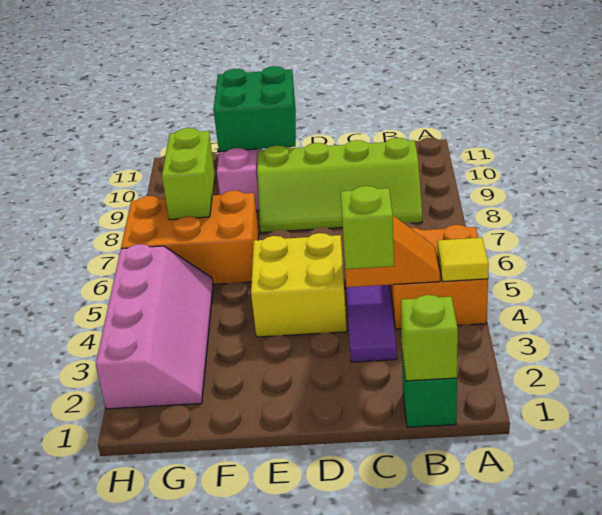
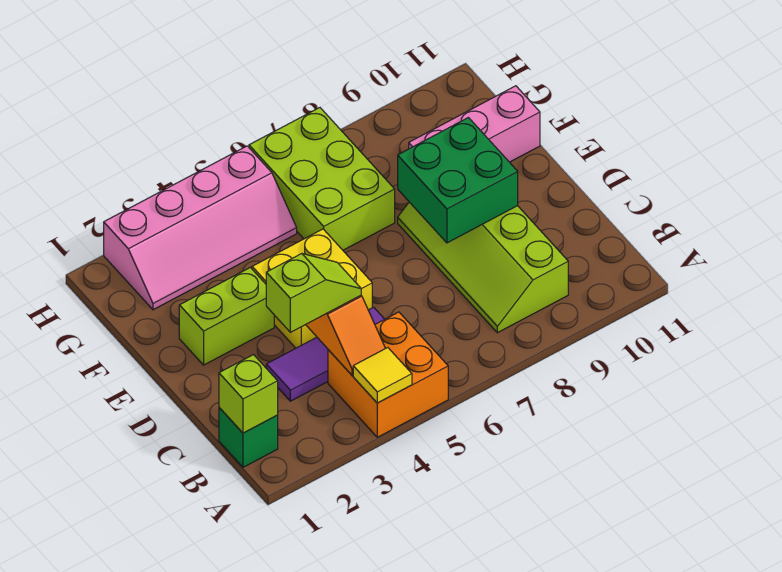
green 2x2 brick [214,66,296,152] -> green 2x2 brick moved to [398,118,518,243]
orange 2x3 brick [121,191,259,284] -> lime 2x3 brick [249,108,395,250]
lime 1x2 brick [162,128,215,220] -> lime 1x2 brick moved to [179,267,274,365]

